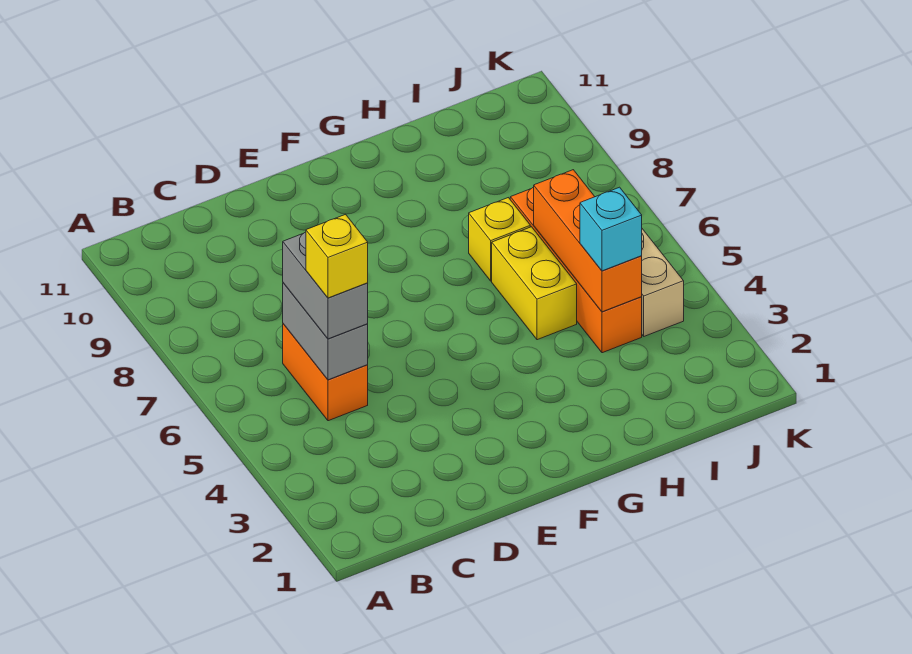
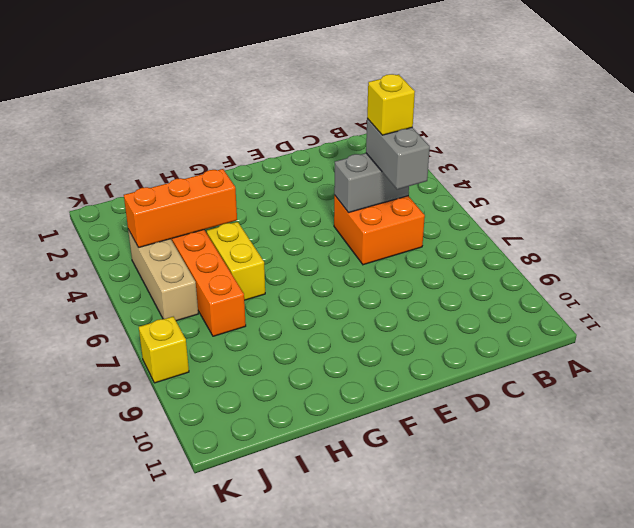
orange 1x2 brick [283,324,368,421] -> orange 2x2 brick [334,195,425,265]
grey 1x2 brick [283,283,368,380] -> grey 1x2 brick turned to [334,153,409,213]
yellow 1x1 brick [469,198,530,281] -> yellow 1x1 brick moved to [139,317,189,383]
orange 1x3 brick [534,170,642,312] -> orange 1x3 brick turned to [124,169,237,248]
cyan 1x1 brick [580,187,642,271] -> none

